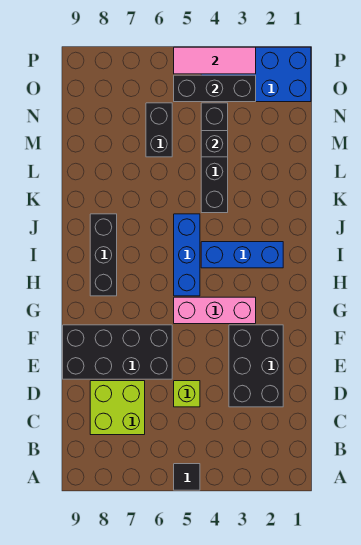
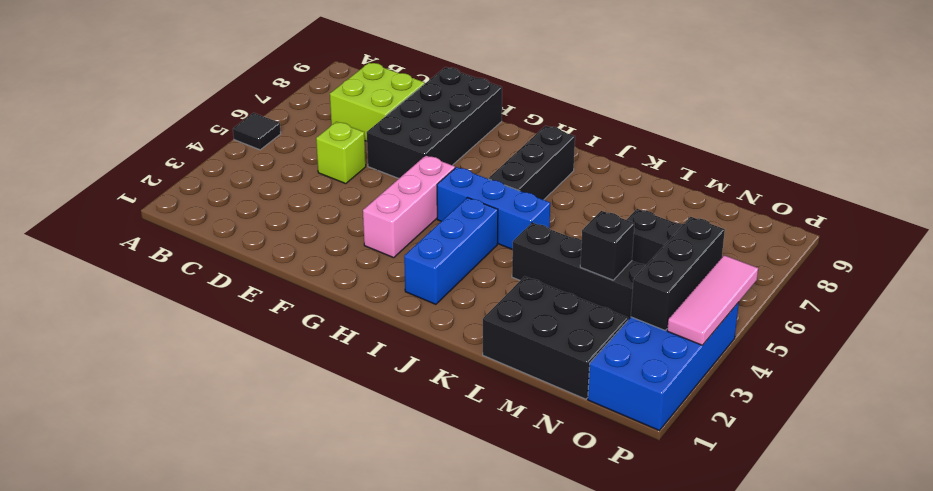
black 2x3 brick [229,325,283,407] -> black 2x3 brick moved to [483,276,628,399]
black 1x3 brick [90,214,117,296] -> black 1x3 brick turned to [489,126,575,200]

